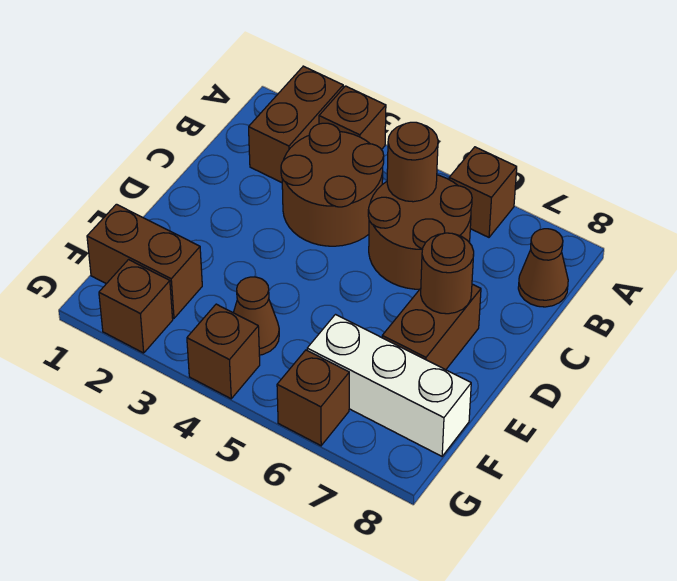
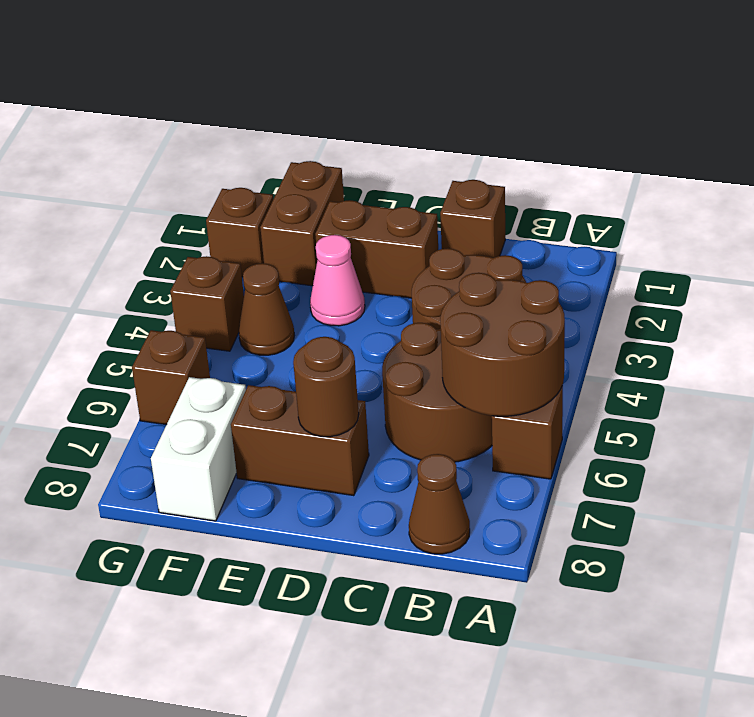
brown 1x2 brick [249,66,343,183] -> brown 1x2 brick moved to [315,200,438,298]
brown 1x1 brick [319,86,386,150] -> brown 1x1 brick moved to [440,180,505,258]
brown 1x1 round brick [387,122,438,202] -> brown 2x2 round brick [440,273,565,416]
none -> pink 1x1 cone [310,235,365,326]
white 1x3 brick [307,315,471,456] -> white 1x2 brick [151,377,246,521]

